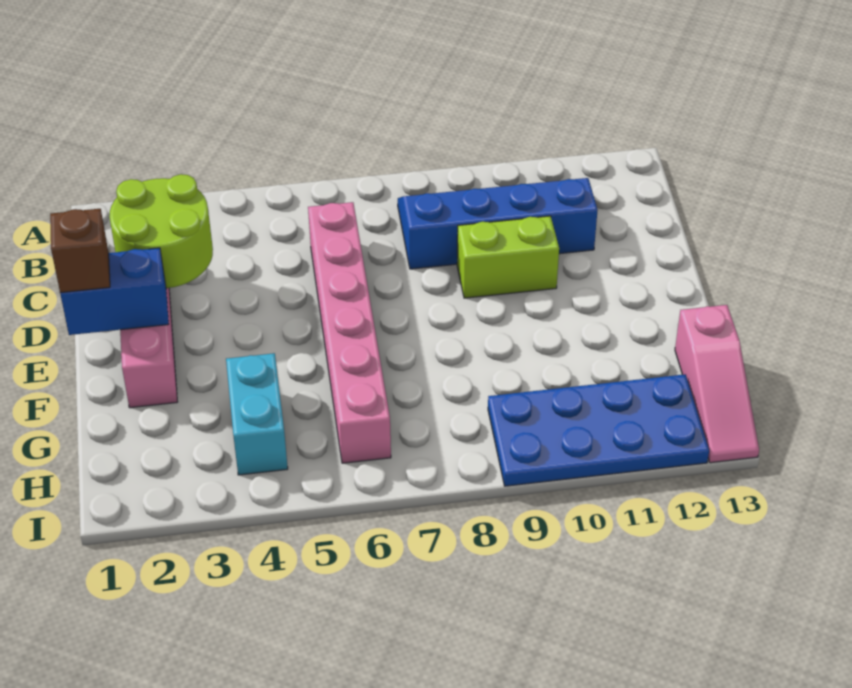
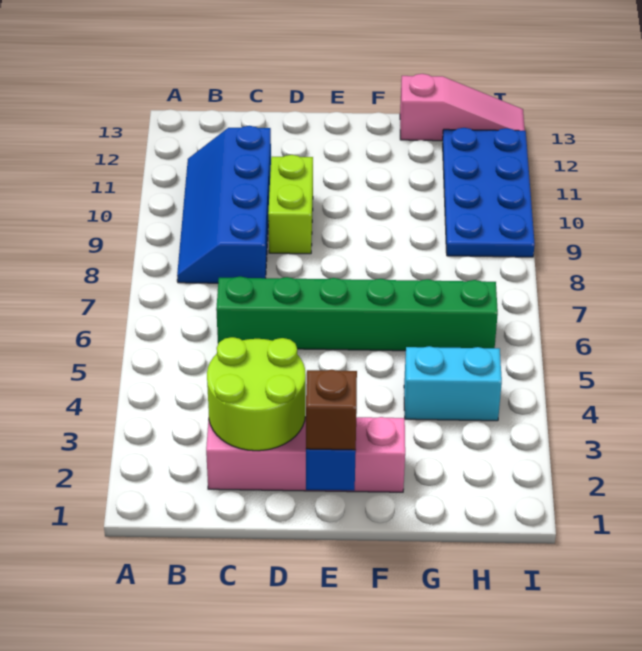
pink 1x6 brick [308,202,391,463] -> green 1x6 brick [216,276,498,351]

